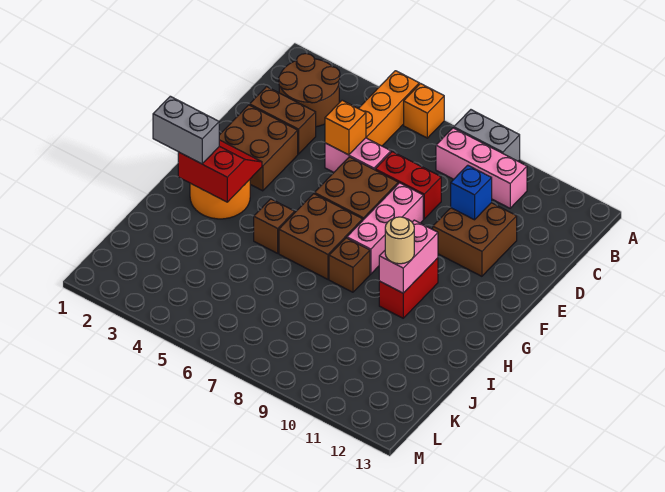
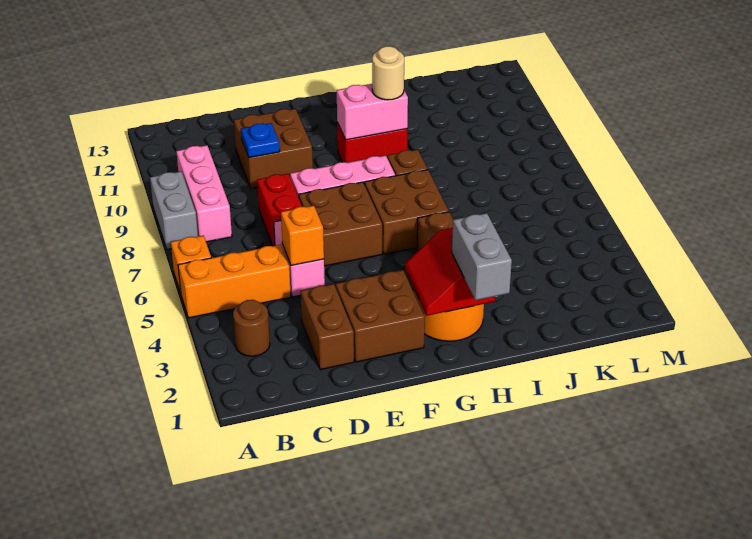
brown 2x2 round brick [279,54,340,127] -> brown 1x1 round brick [233,300,270,356]
blue 1x1 brick [451,165,492,220] -> blue 1x1 plate [241,123,280,158]

